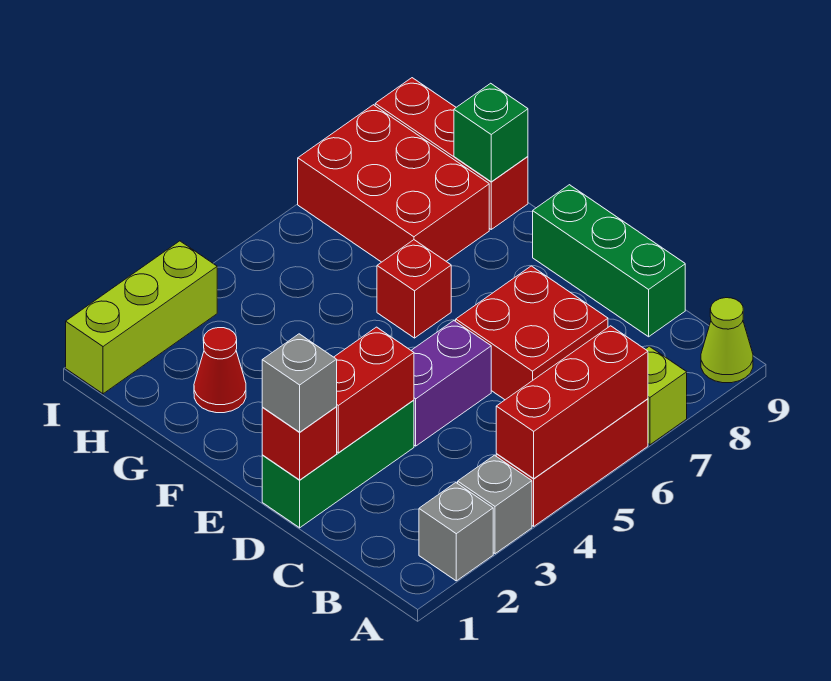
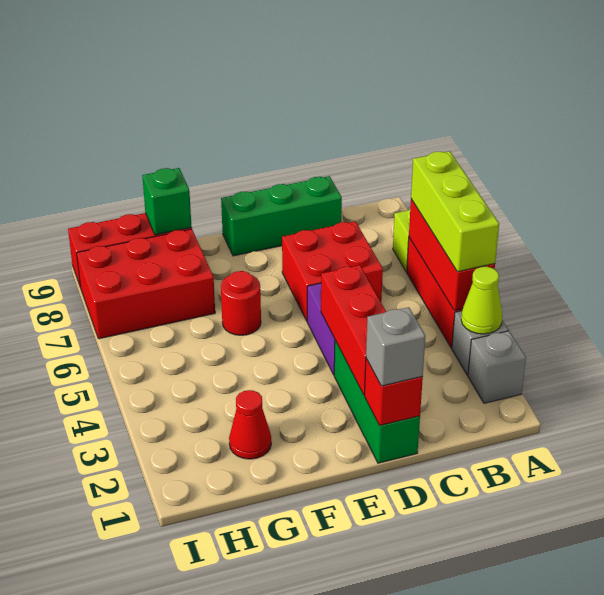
lime 1x1 cone [701,298,753,383] -> lime 1x1 cone moved to [461,267,502,334]
red 1x2 brick [334,327,414,453] -> red 1x3 brick [321,265,386,395]
red 1x1 brick [377,240,451,338] -> red 1x1 round brick [221,271,261,335]
lime 1x3 brick [66,241,217,394] -> lime 1x3 brick moved to [411,151,499,272]

